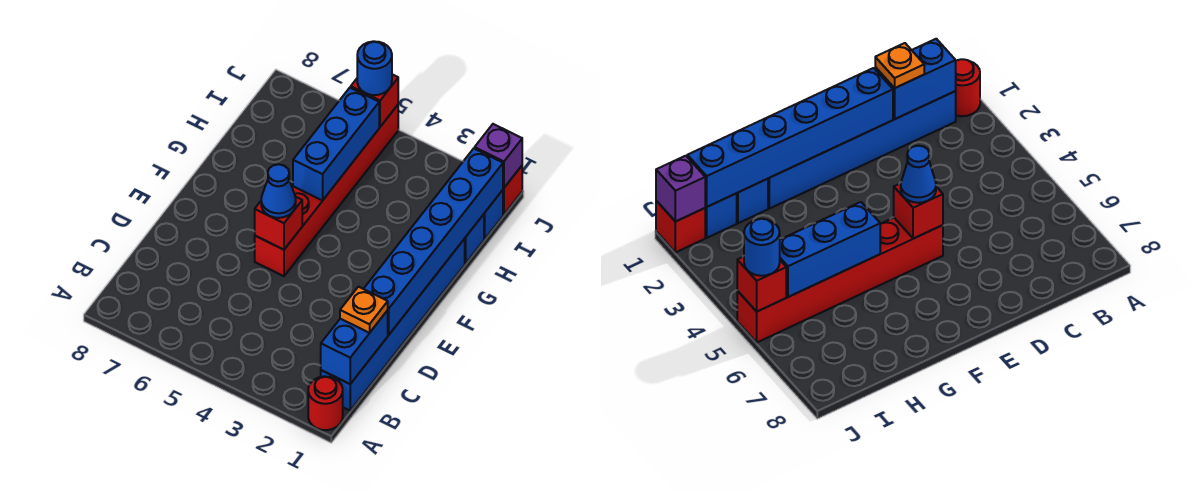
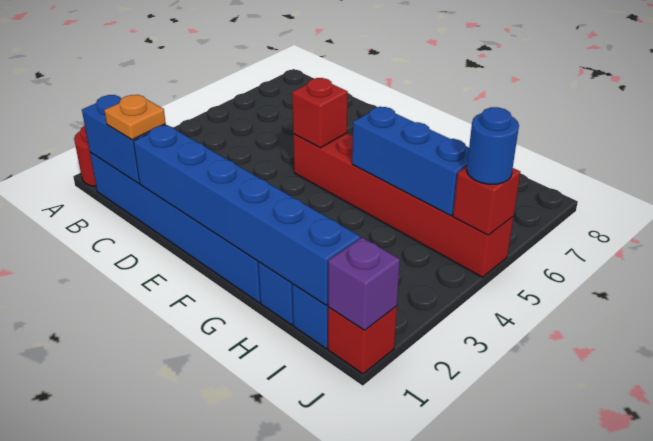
blue 1x1 cone [261,164,296,218] -> none

